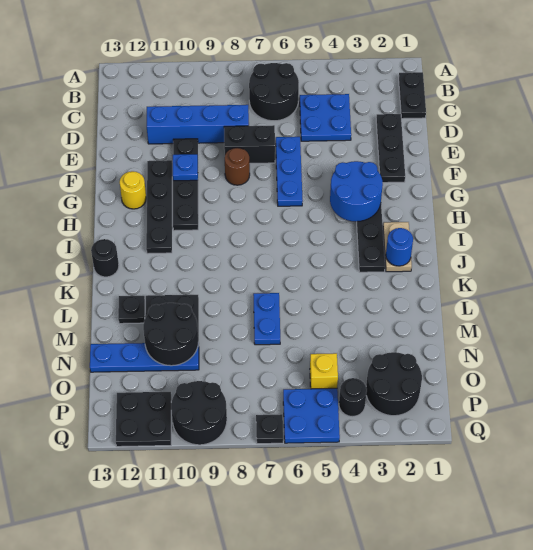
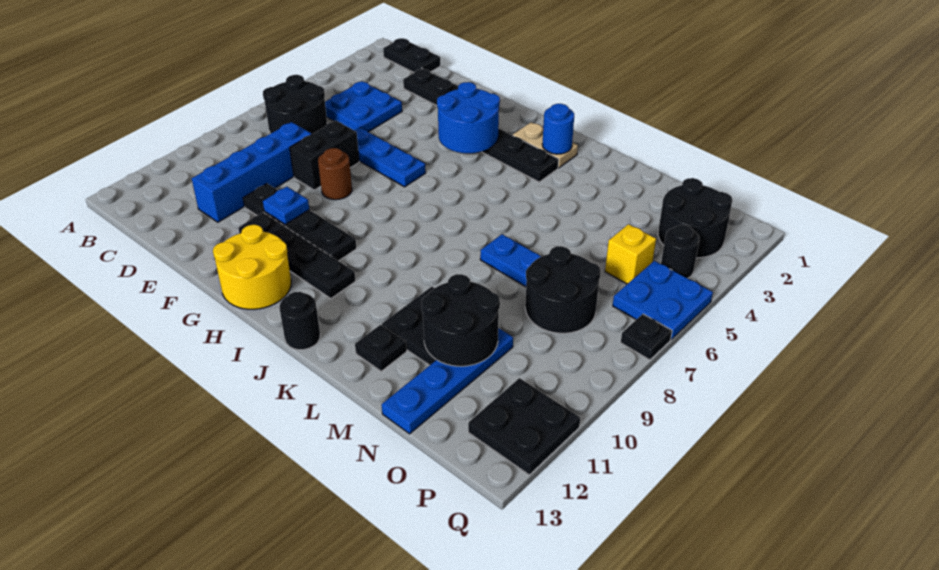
yellow 1x1 round brick [120,171,146,209] -> yellow 2x2 round brick [213,225,291,309]
black 2x2 round brick [171,381,227,445] -> black 2x2 round brick moved to [525,246,601,333]

